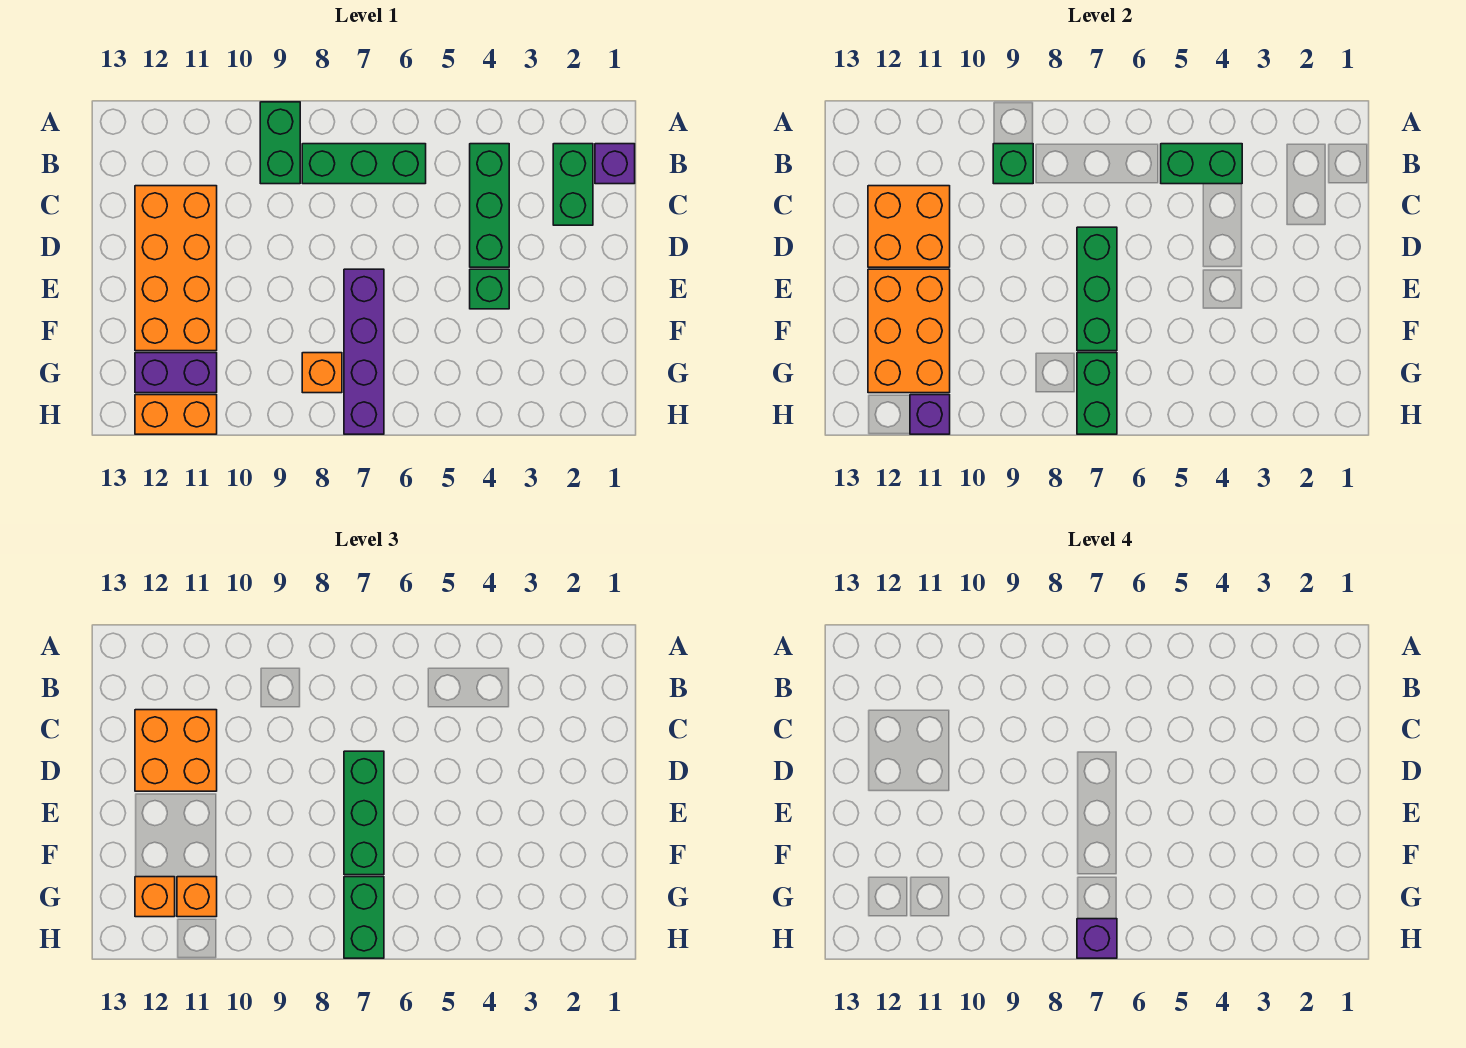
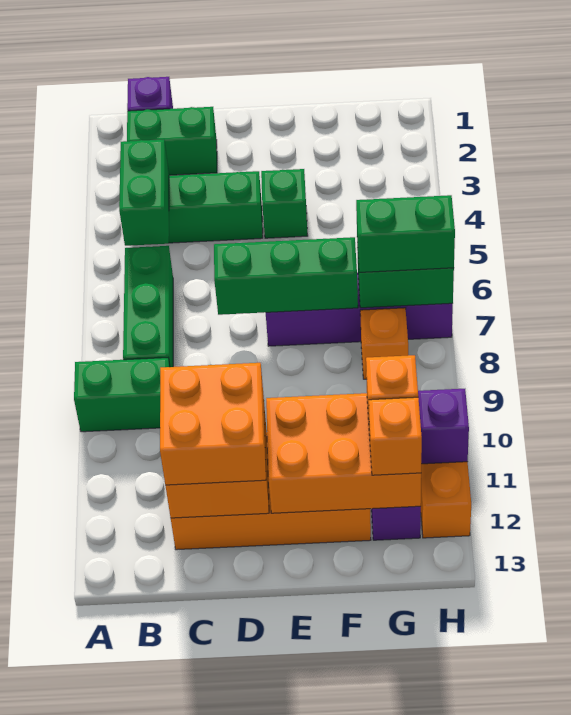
green 1x1 brick [993,144,1033,184] -> none
green 1x3 brick [344,751,384,875] -> none
purple 1x1 brick [1077,919,1117,958] -> none

